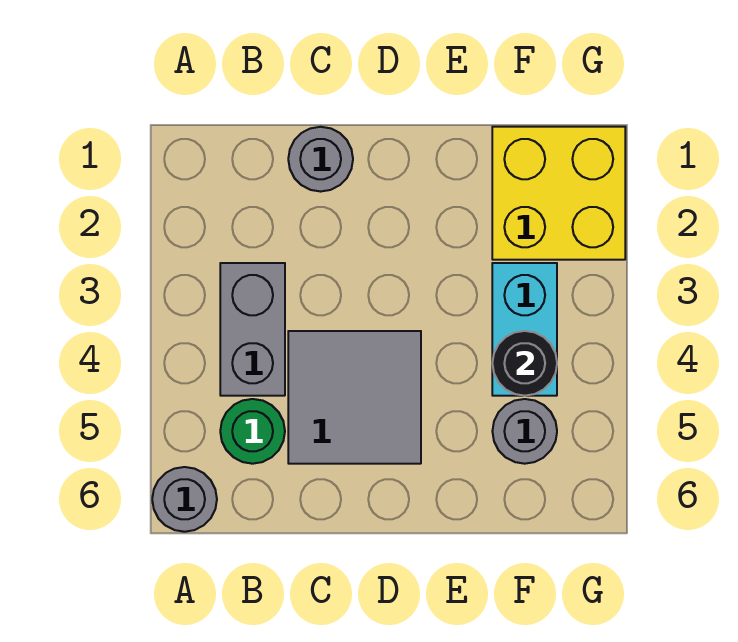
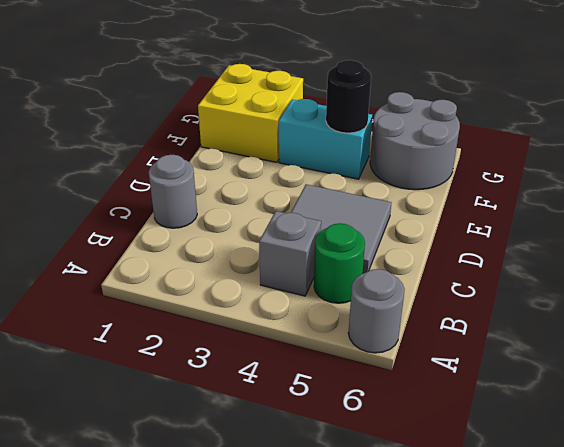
grey 1x2 brick [220,263,285,396] -> grey 1x1 brick [259,211,321,296]
grey 1x1 round brick [492,399,557,464] -> grey 2x2 round brick [370,92,460,190]

